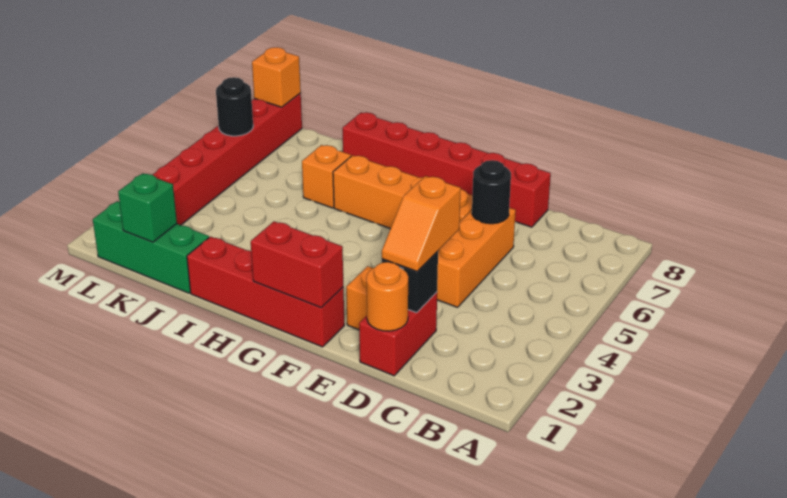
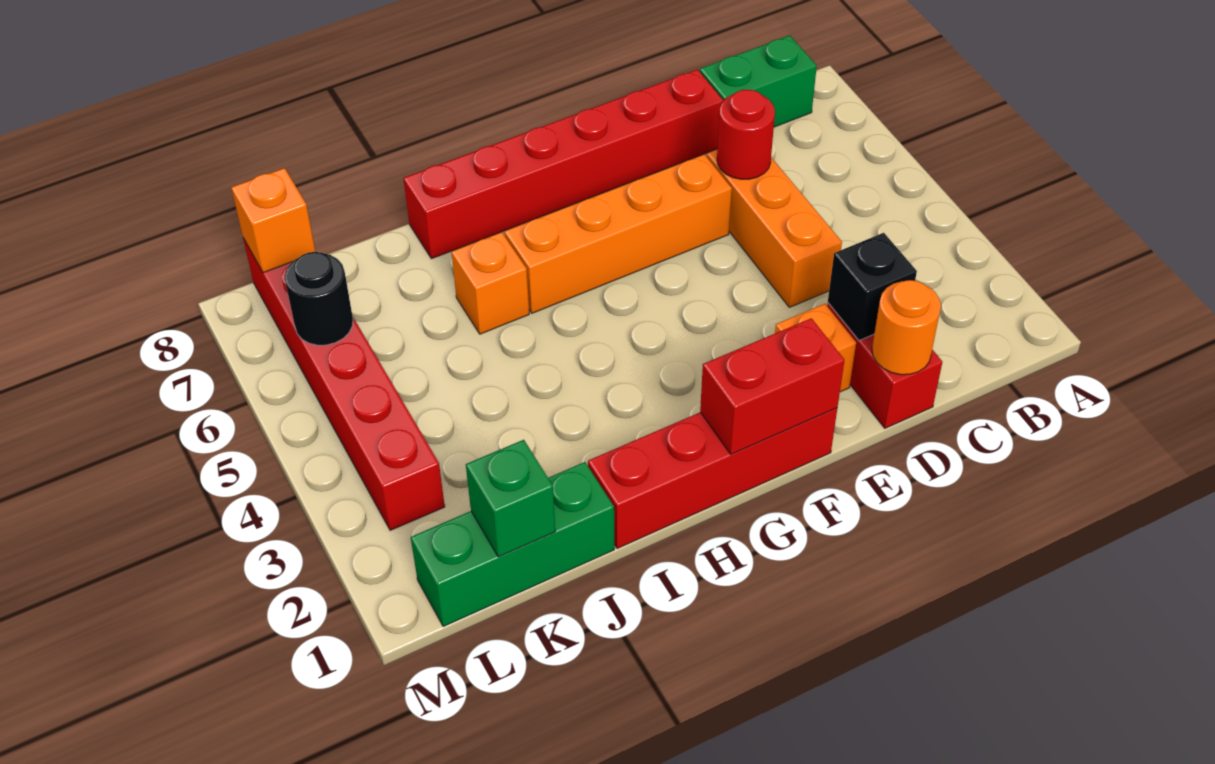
none -> green 1x2 brick [700,36,817,127]
orange 1x2 slope [382,176,461,272] -> none
black 1x1 round brick [472,160,511,224] -> red 1x1 round brick [717,90,775,179]

